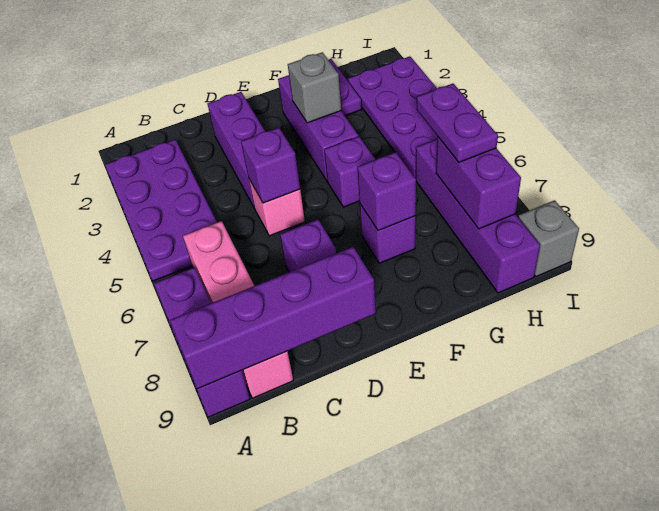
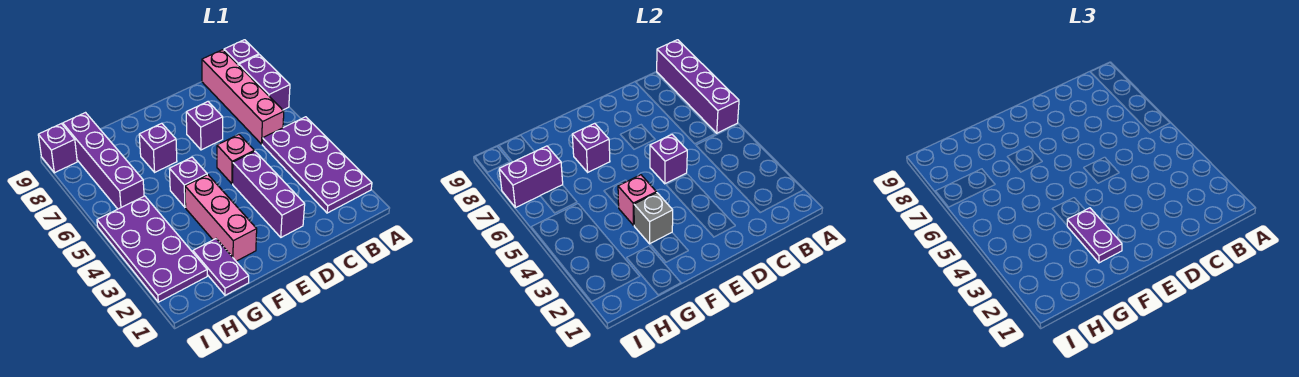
purple 1x4 brick [170,247,376,389] -> purple 1x4 brick turned to [657,40,739,133]
purple 1x3 brick [278,75,358,181] -> pink 1x3 brick [185,175,257,261]
none -> pink 1x1 brick [618,175,656,225]
purple 1x2 plate [417,84,498,162] -> purple 1x2 plate moved to [1067,208,1122,263]
purple 1x2 brick [436,137,521,229] -> purple 1x2 brick turned to [499,146,563,208]
grey 1x1 brick [518,200,579,277] -> purple 1x1 brick [38,124,77,173]

